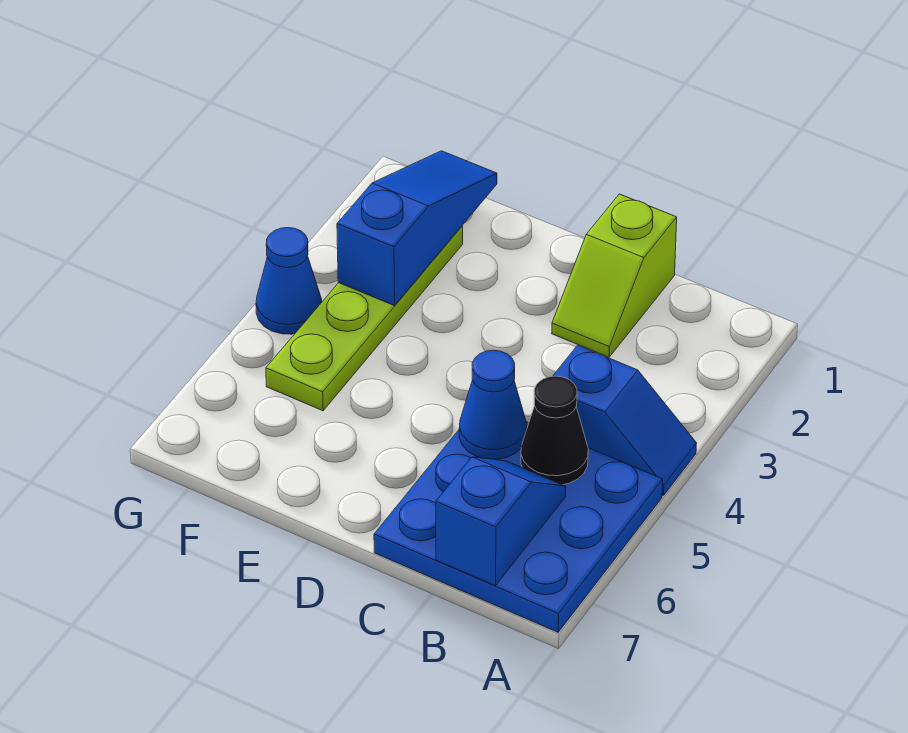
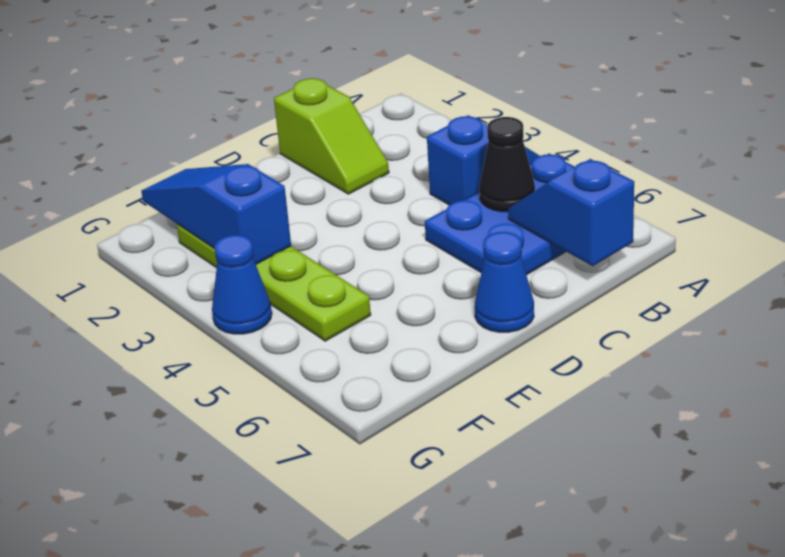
blue 3x3 plate [374,422,663,632] -> blue 2x3 plate [425,154,574,275]
blue 1x1 cone [459,350,527,459] -> blue 1x1 cone moved to [475,232,534,332]

